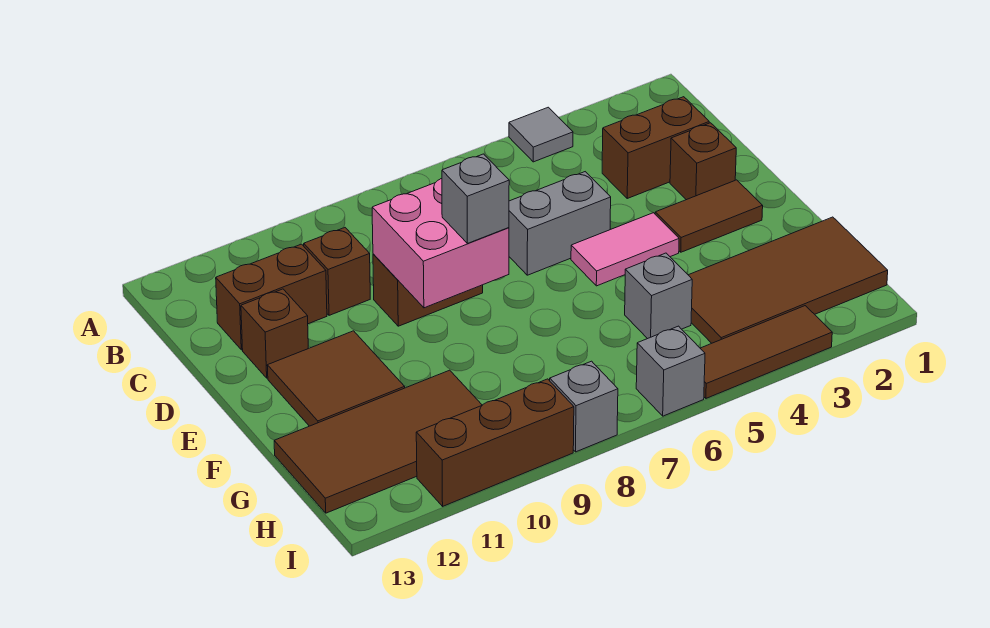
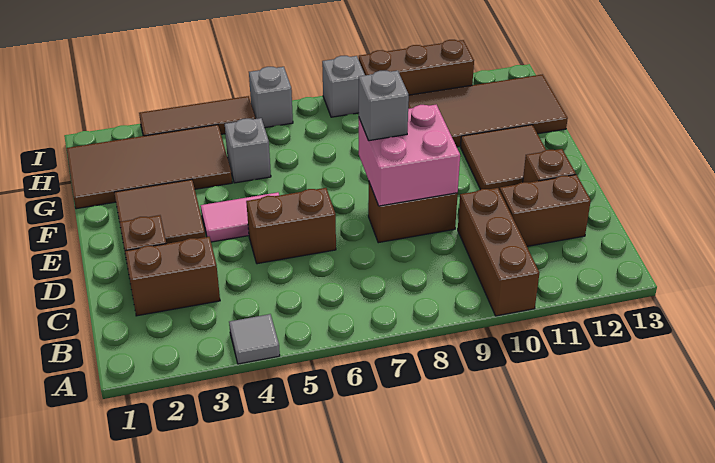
brown 1x1 brick [304,228,370,315] -> brown 1x3 brick [458,188,539,316]
grey 1x2 brick [509,172,611,275] -> brown 1x2 brick [246,188,336,264]
brown 1x2 tile [655,180,763,252] -> brown 2x2 tile [114,179,205,244]

